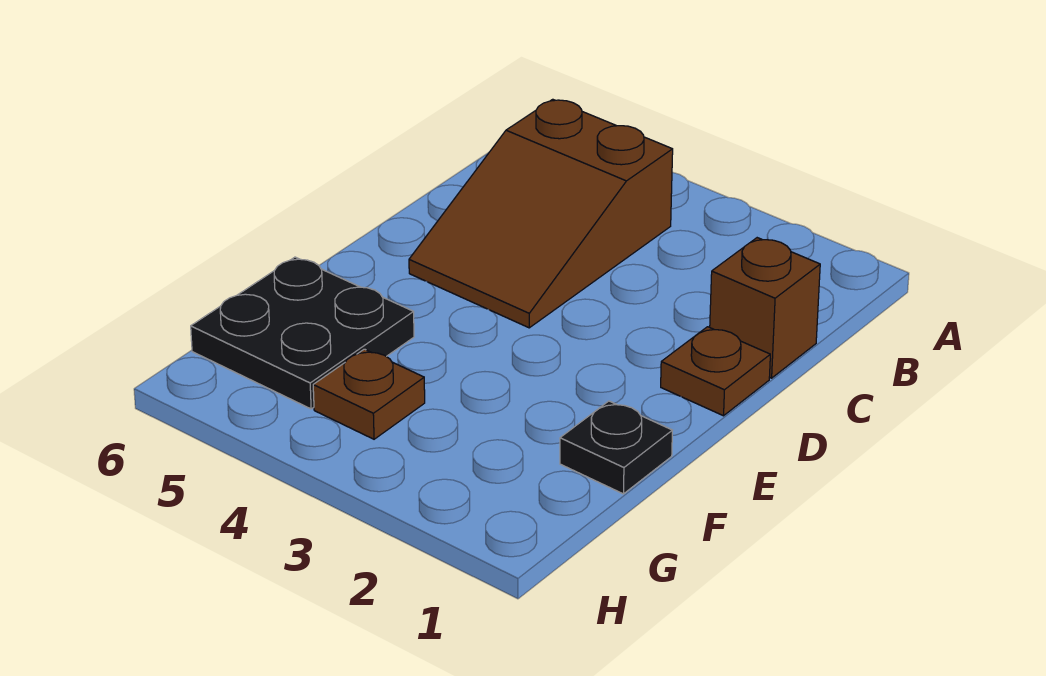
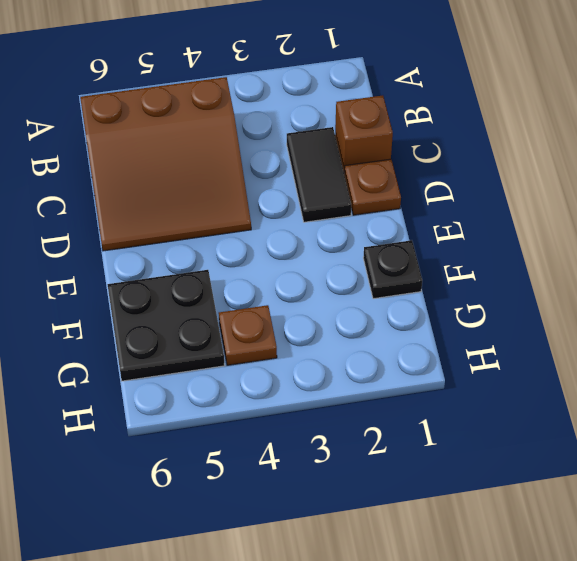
brown 2x3 slope [409,99,673,328] -> brown 3x3 slope [80,77,251,251]
none -> black 1x2 tile [287,127,351,222]

